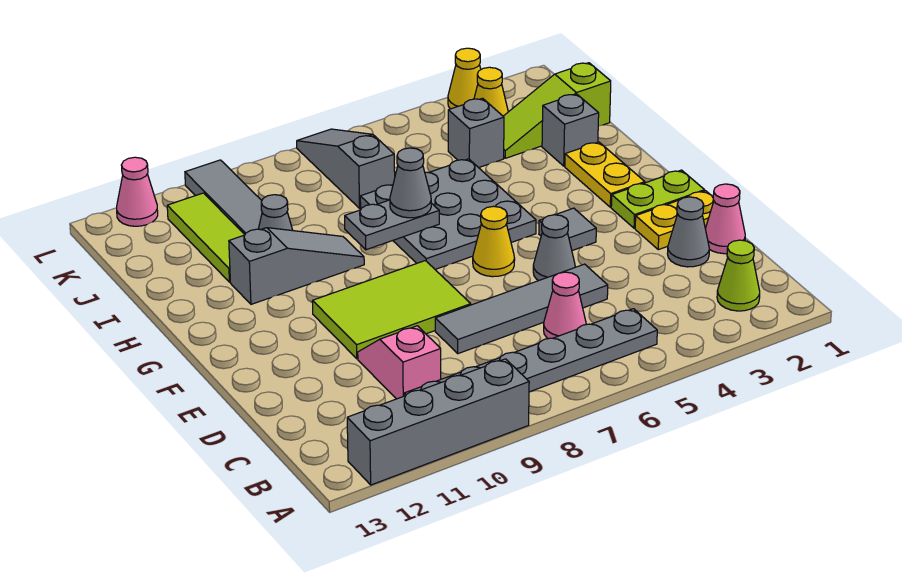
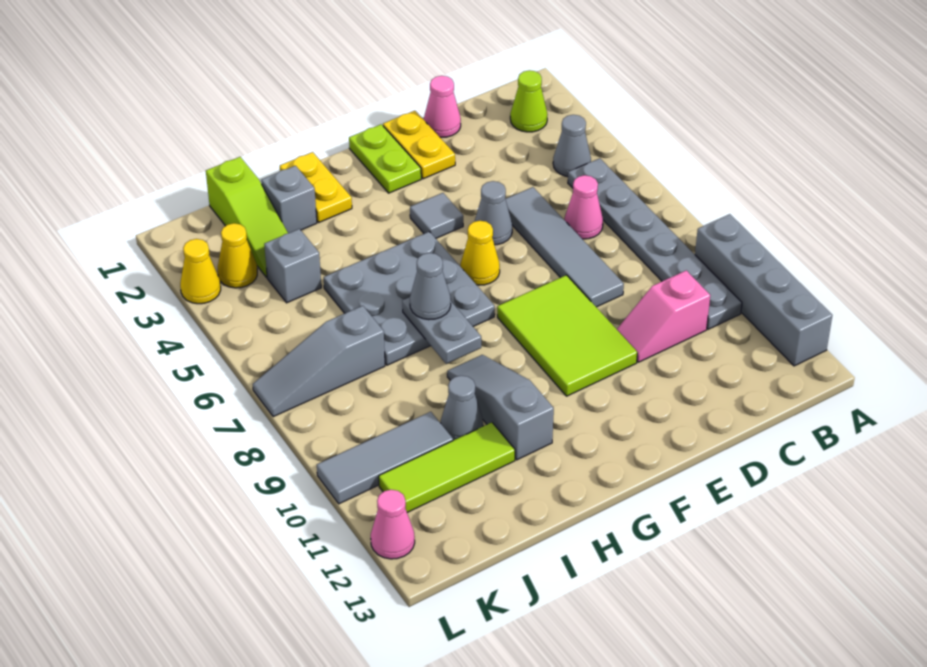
grey 1x1 cone [667,197,709,267] -> grey 1x1 cone moved to [553,115,591,177]
yellow 1x2 plate [565,142,645,207] -> yellow 1x2 plate turned to [280,152,352,222]

